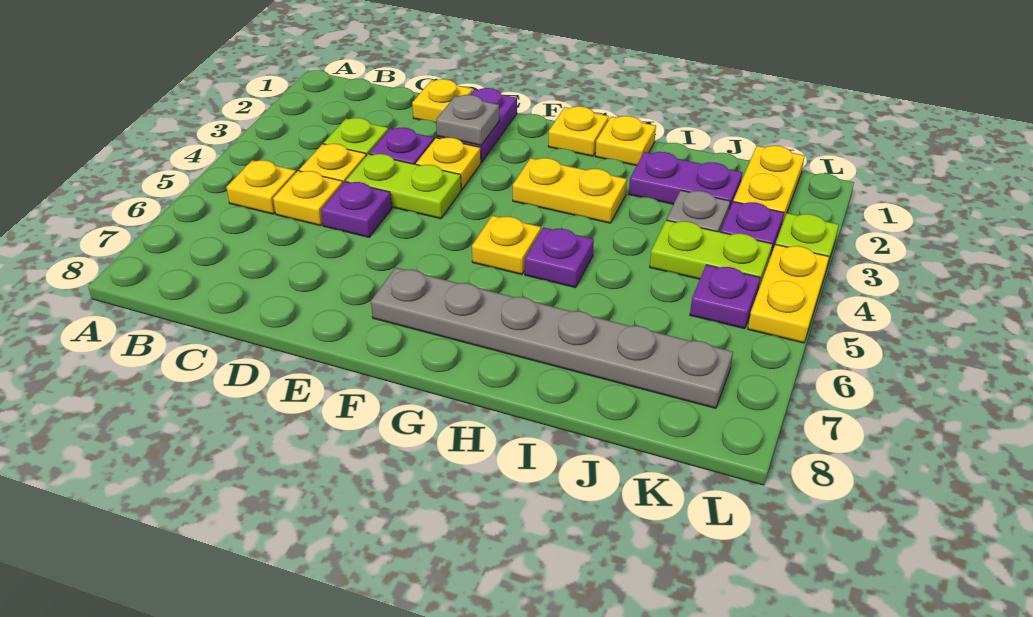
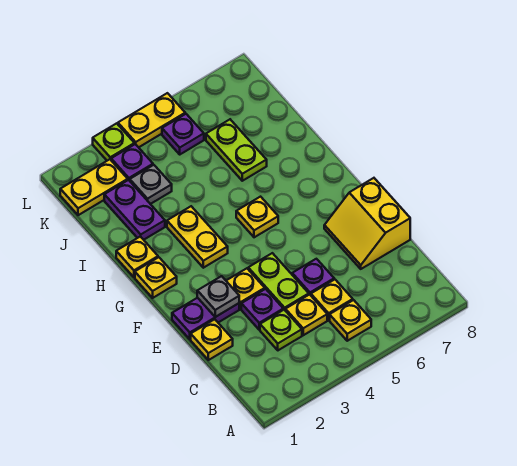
none -> yellow 2x2 slope [324,178,410,269]
grey 1x6 plate [371,268,733,408] -> none
purple 1x1 plate [525,228,594,288] -> none
lime 1x2 plate [650,220,772,290] -> lime 1x2 plate moved to [206,119,267,181]

